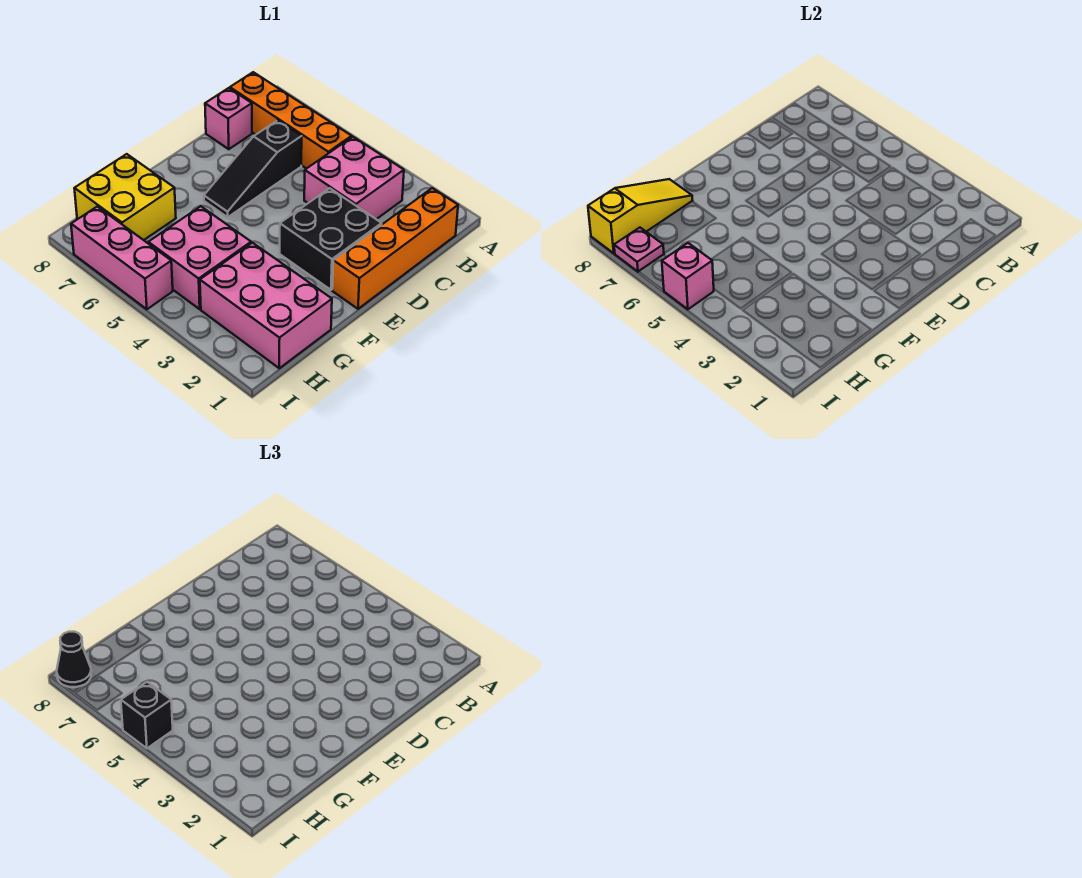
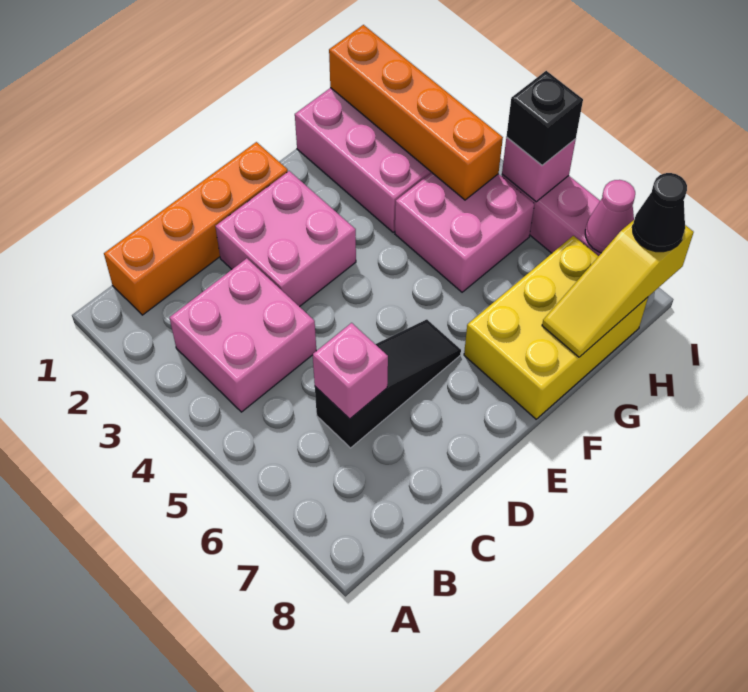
orange 1x4 brick [230,72,352,169] -> orange 1x4 brick moved to [329,25,503,200]
pink 1x1 brick [205,88,252,149] -> pink 1x1 brick moved to [313,323,388,419]
black 2x2 brick [280,188,382,290] -> pink 2x2 brick [215,171,356,307]
yellow 2x2 brick [74,154,176,240] -> yellow 2x3 brick [464,236,648,419]
pink 1x1 plate [614,228,664,272] -> pink 1x1 cone [585,180,635,253]

